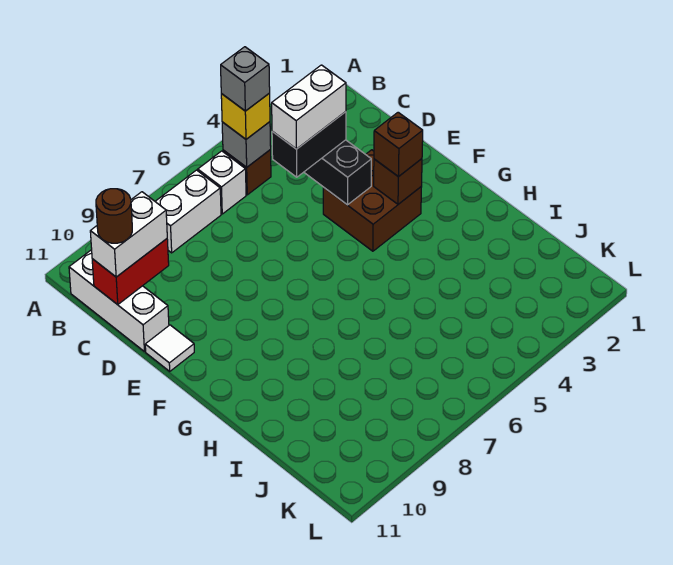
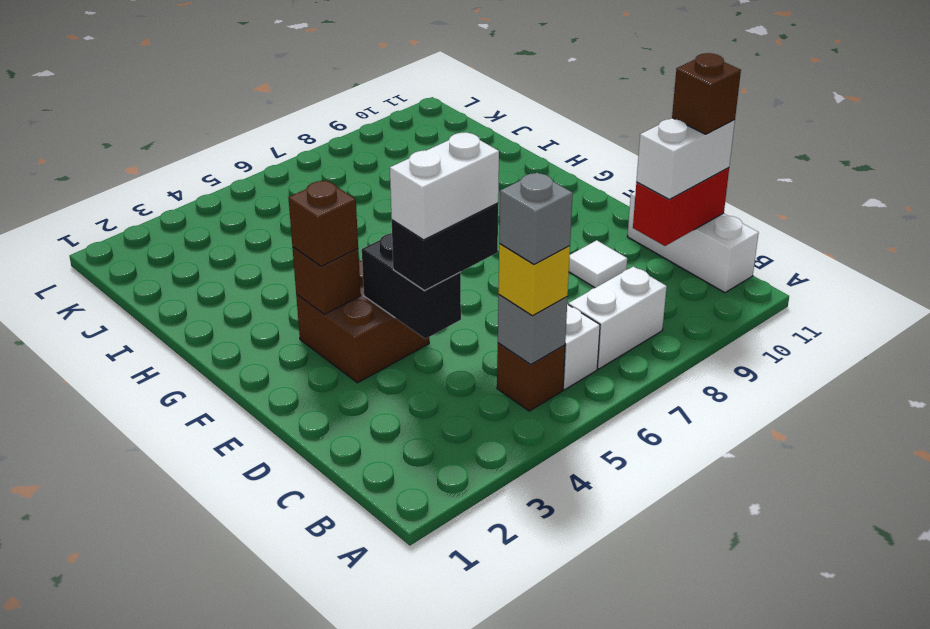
brown 1x1 round brick [96,189,132,243] -> brown 1x1 brick [672,53,741,134]
white 1x1 tile [145,325,194,371] -> white 1x1 tile moved to [569,240,627,288]

